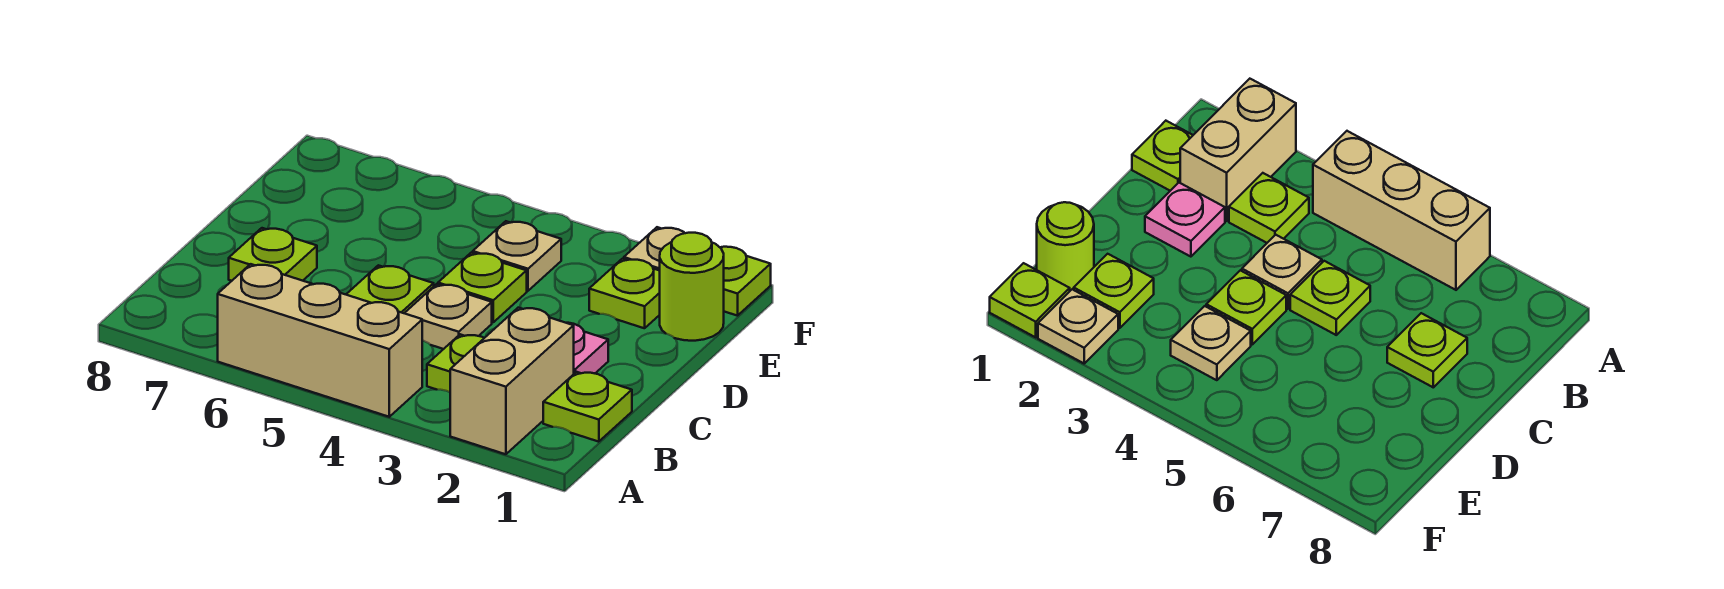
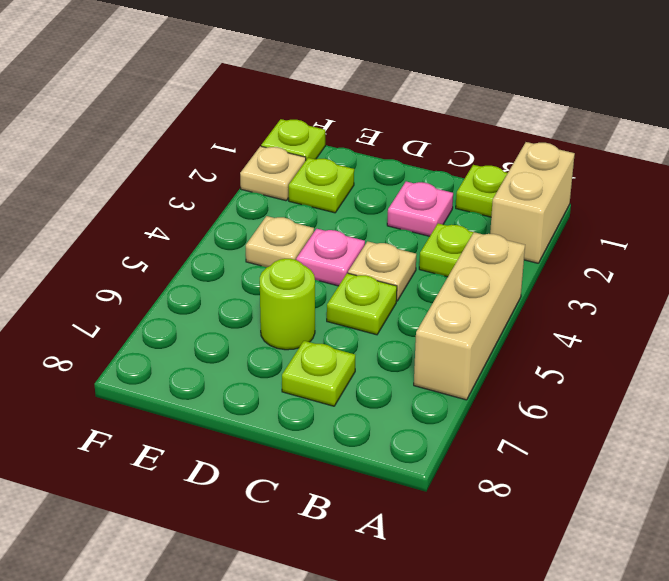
tan 1x2 brick [450,308,574,454] -> tan 1x2 brick turned to [490,142,575,263]
lime 1x1 plate [438,253,527,322] -> pink 1x1 plate [296,229,365,286]
lime 1x1 round brick [660,233,724,341] -> lime 1x1 round brick moved to [260,259,315,350]

